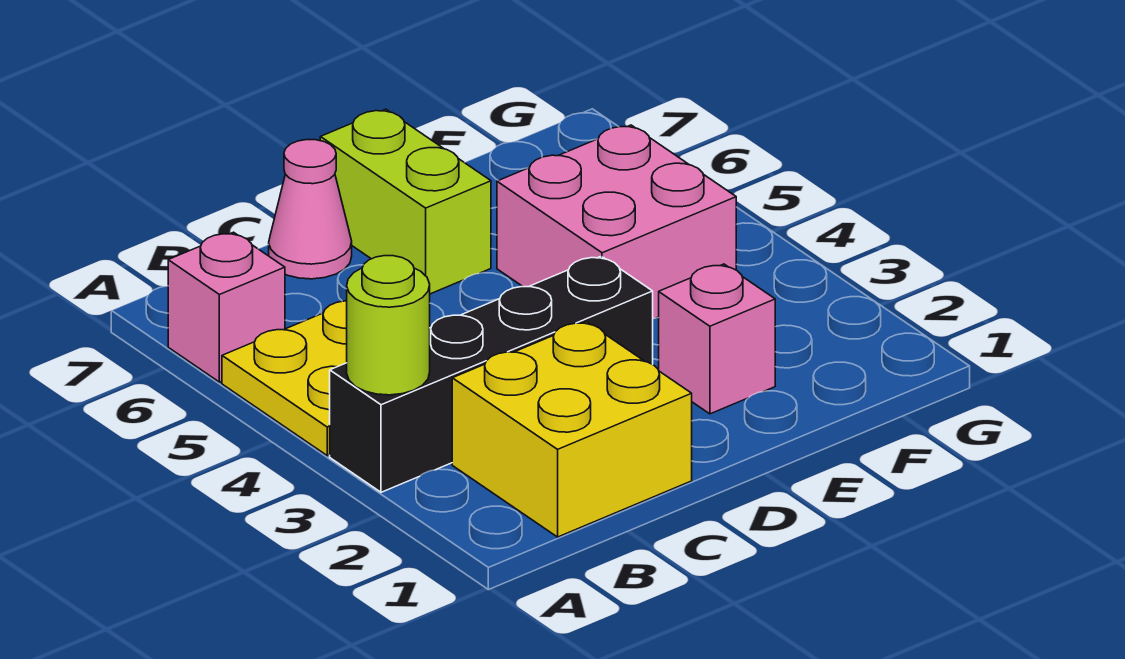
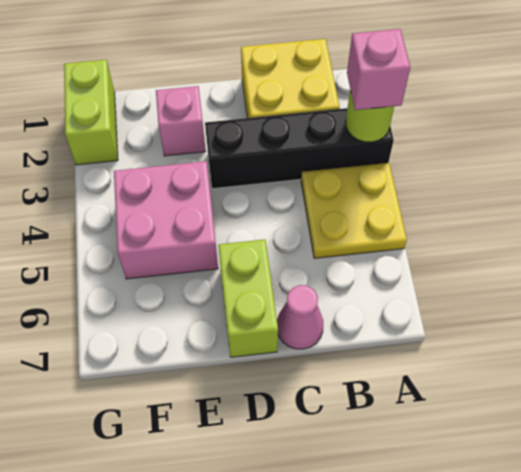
pink 1x1 brick [168,232,285,382] -> pink 1x1 brick moved to [347,29,410,110]
none -> lime 1x2 brick [64,60,118,165]

